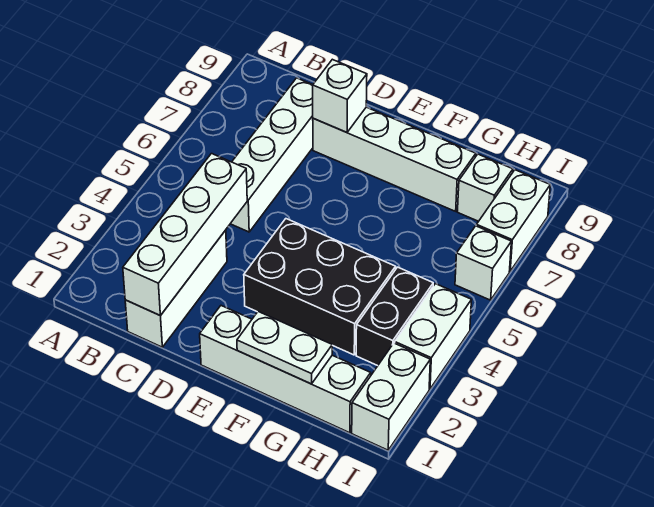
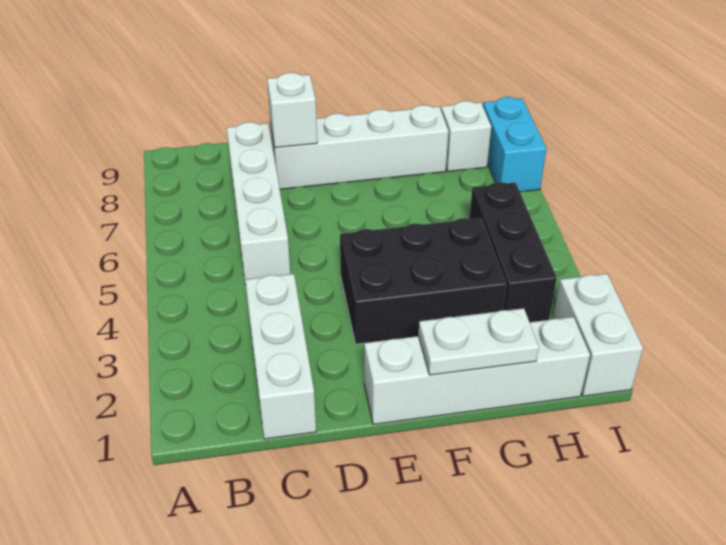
white 1x4 brick [123,154,247,315] -> none
black 1x2 brick [356,267,433,366] -> black 1x3 brick [469,182,557,322]
white 1x2 brick [395,284,471,389] -> none
white 1x1 brick [455,226,511,300] -> none
white 1x2 brick [476,170,550,271] -> cyan 1x2 brick [483,97,546,192]

